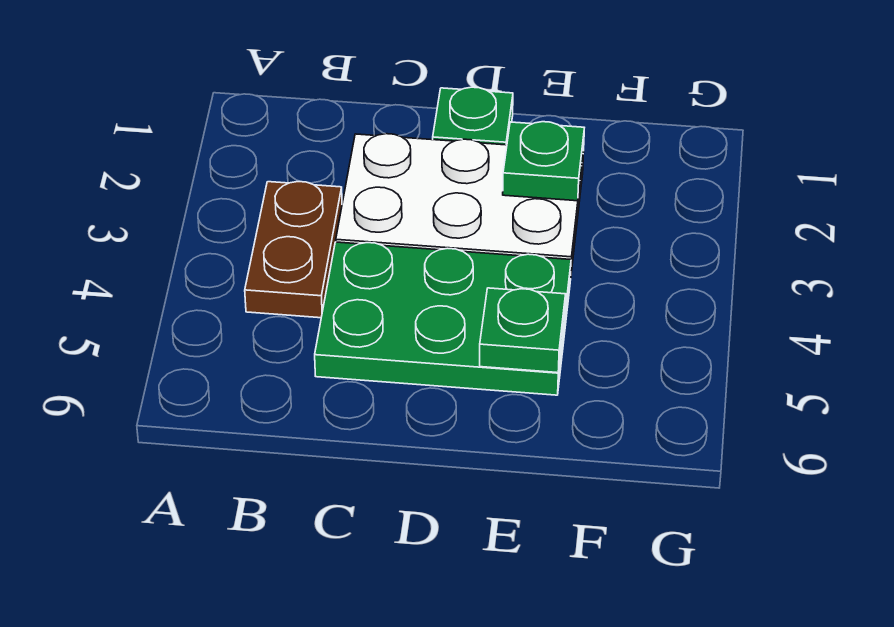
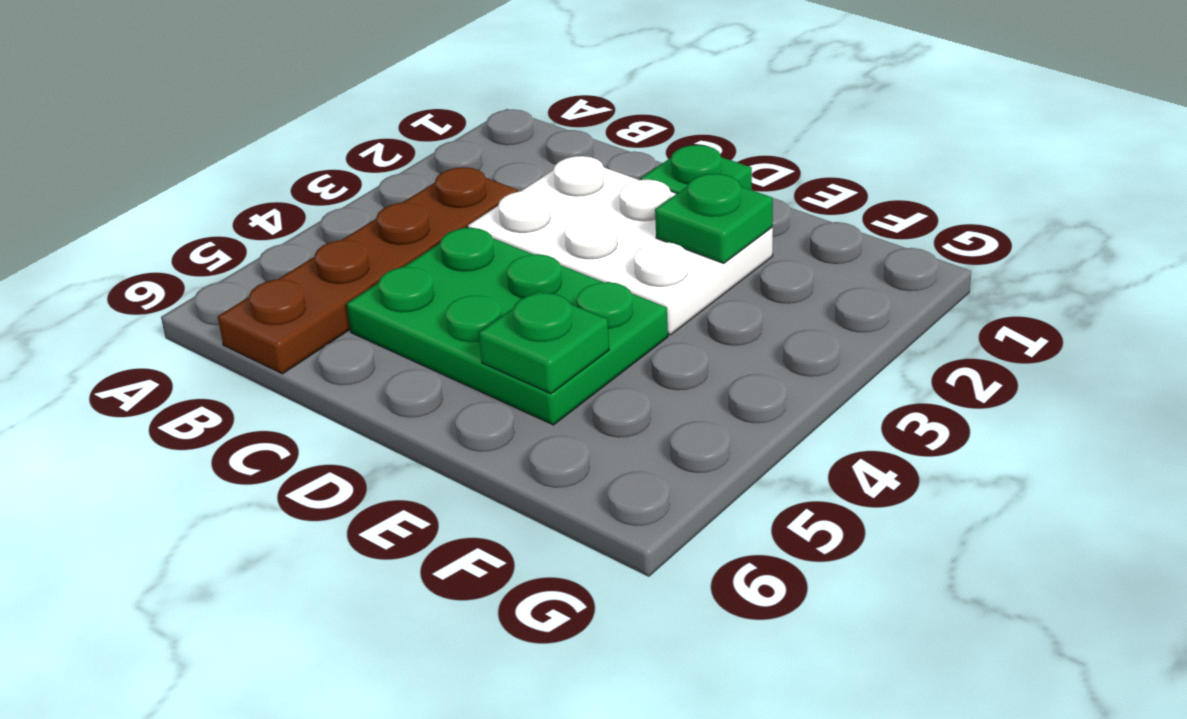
brown 1x2 plate [245,182,342,318] -> brown 1x4 plate [218,167,518,374]

